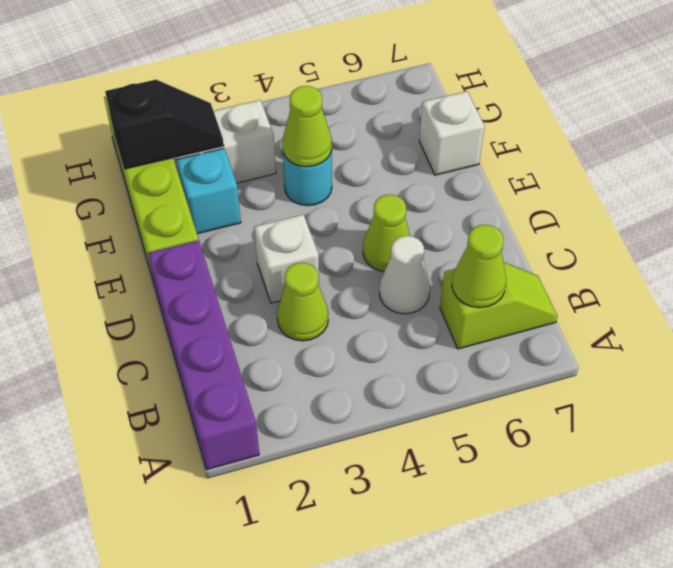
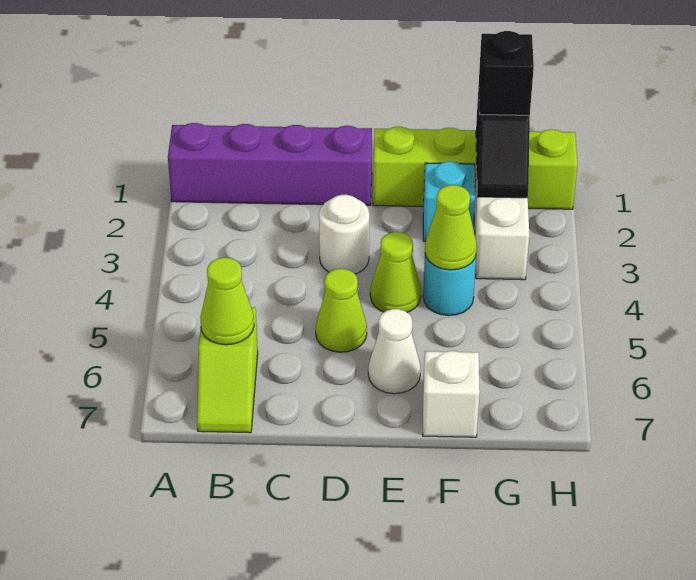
lime 1x1 cone [277,263,328,341] -> lime 1x1 cone moved to [370,232,421,312]
white 1x1 cone [379,236,430,314] -> white 1x1 cone moved to [368,309,421,394]
white 1x1 brick [254,215,319,303] -> white 1x1 round brick [319,195,369,274]
none -> black 1x1 brick [479,31,534,115]

